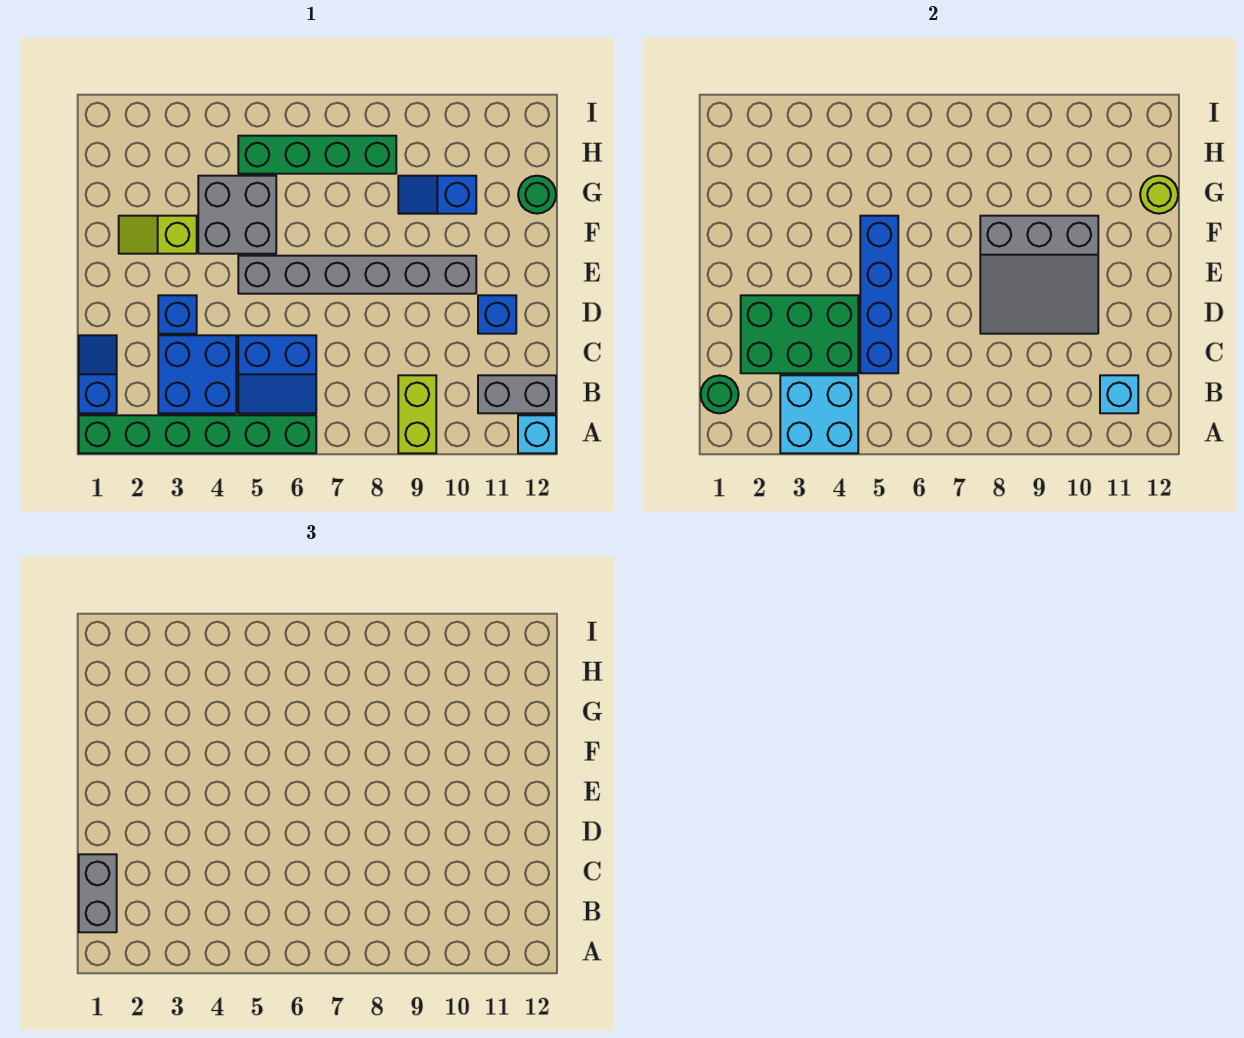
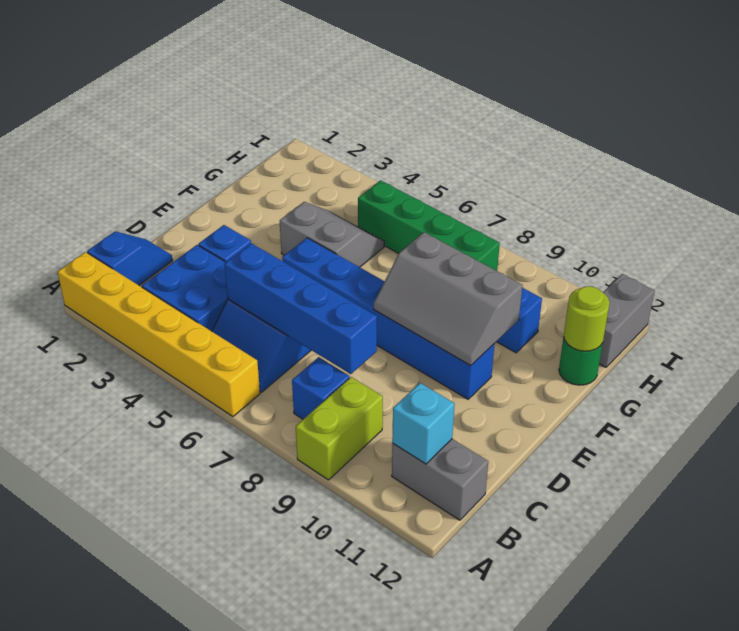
green 1x6 brick [79,415,316,453] -> yellow 1x6 brick [58,252,260,417]
cyan 2x2 brick [780,375,858,453] -> none
cyan 1x1 brick [518,415,556,453] -> none
green 1x1 round brick [701,375,739,413] -> none
grey 1x2 brick [79,854,117,932] -> grey 1x2 brick moved to [599,274,655,367]
green 2x3 brick [741,295,858,373] -> none
blue 1x4 brick [860,216,898,373] -> blue 1x4 brick turned to [224,243,377,374]
grey 3x3 slope [980,216,1098,334] -> grey 2x3 slope [374,232,523,366]
blue 1x1 brick [478,295,516,334] -> blue 1x1 brick moved to [292,357,350,419]
grey 1x6 brick [238,256,476,294] -> blue 1x6 brick [282,238,494,399]
lime 1x2 slope [119,216,197,254] -> none
grey 2x2 brick [198,176,276,254] -> grey 2x2 slope [280,202,384,267]

